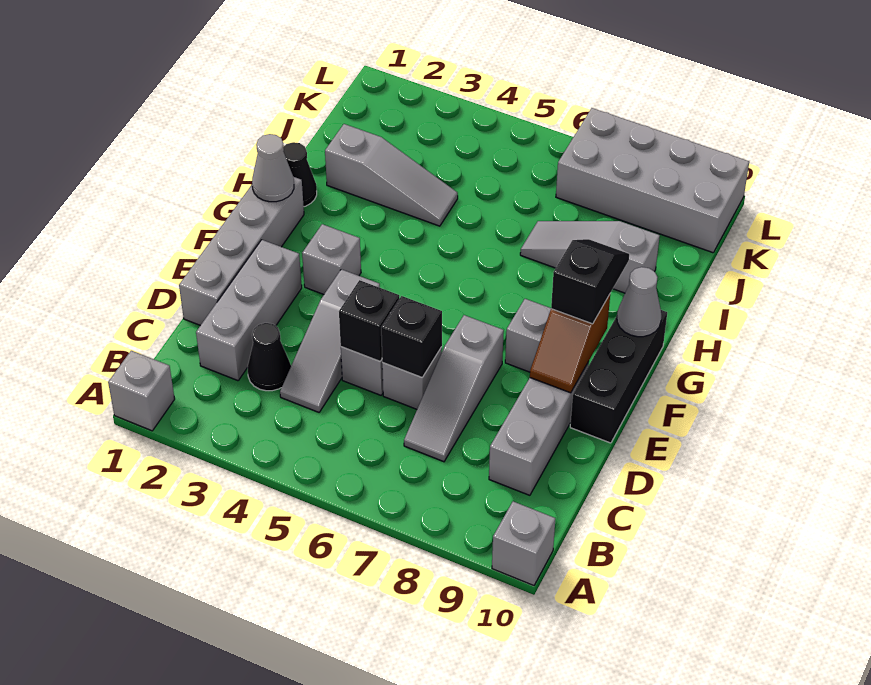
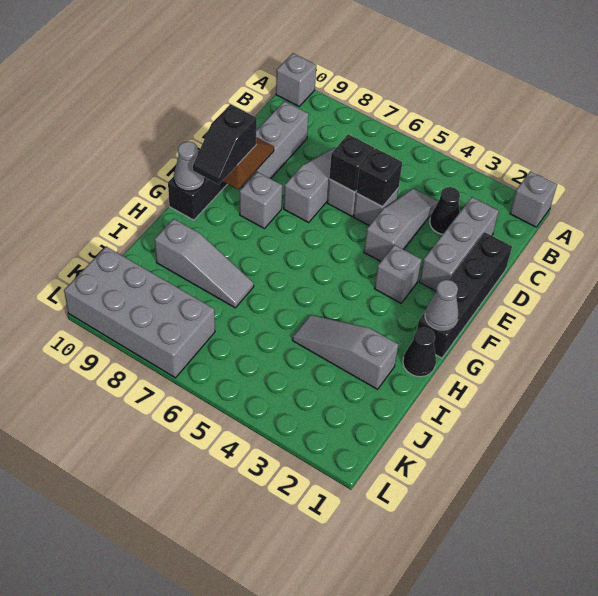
grey 1x4 brick [179,177,304,325] -> black 1x4 brick [417,232,512,358]

